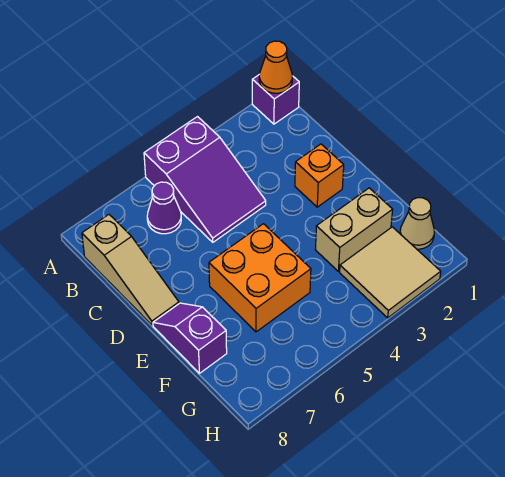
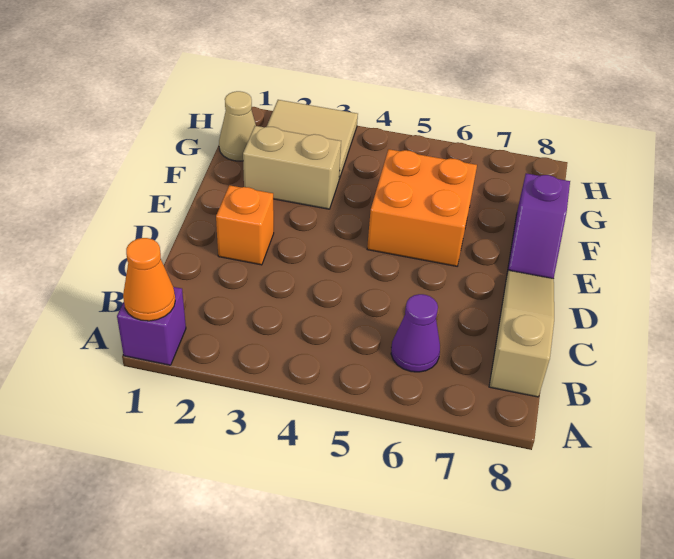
purple 2x3 slope [144,117,266,242] -> none

